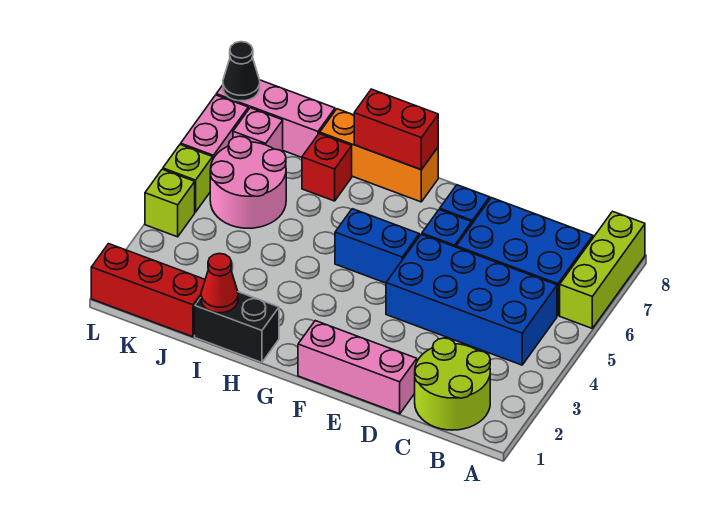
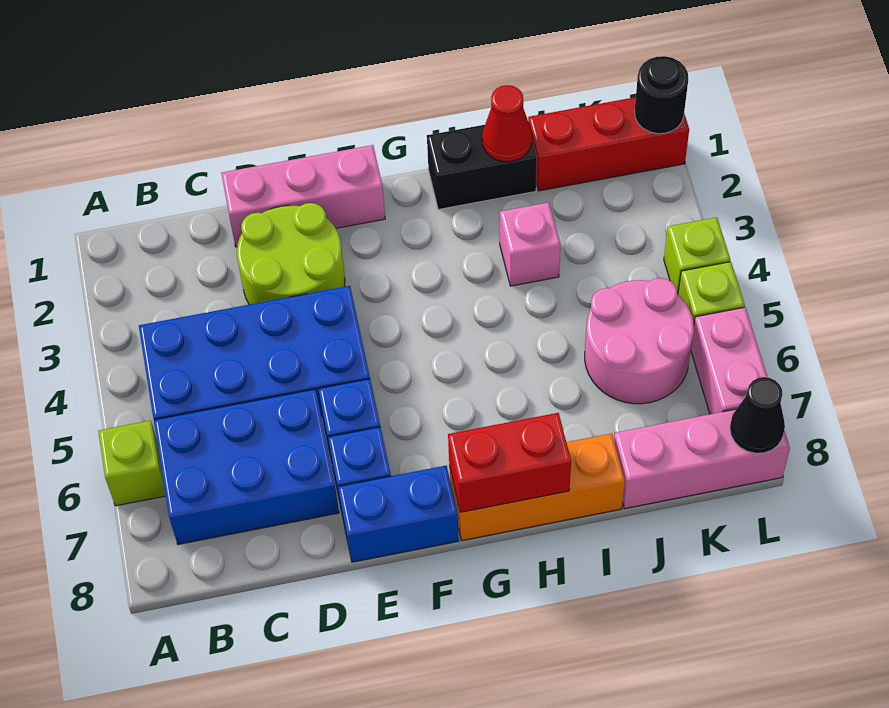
lime 1x3 brick [560,211,645,328] -> lime 1x1 brick [98,420,166,506]
lime 2x2 round brick [415,338,490,430] -> lime 2x2 round brick moved to [237,203,345,305]
blue 1x2 brick [335,209,419,283] -> blue 1x2 brick moved to [338,466,459,562]
red 1x1 brick [302,133,352,201] -> none
pink 1x1 brick [233,108,283,152] -> pink 1x1 brick moved to [500,202,560,286]
none -> black 1x1 round brick [635,56,688,134]

